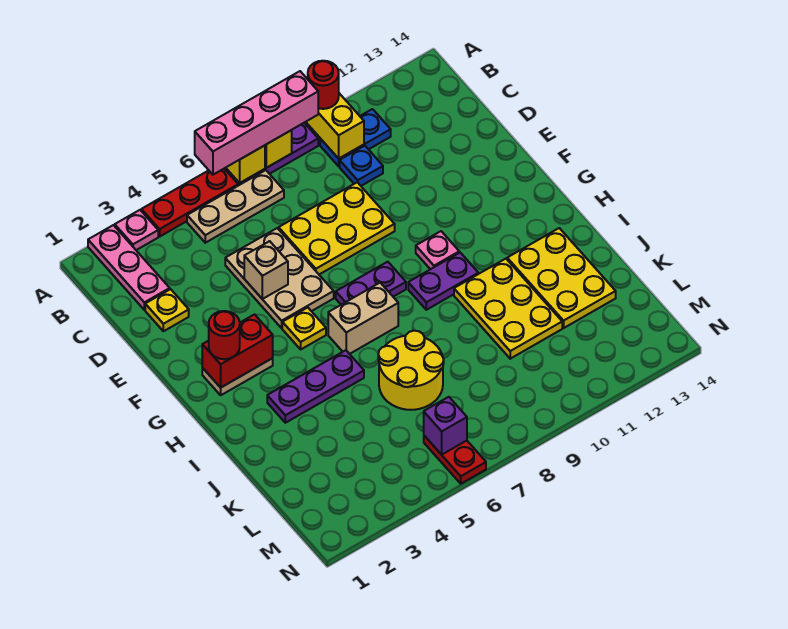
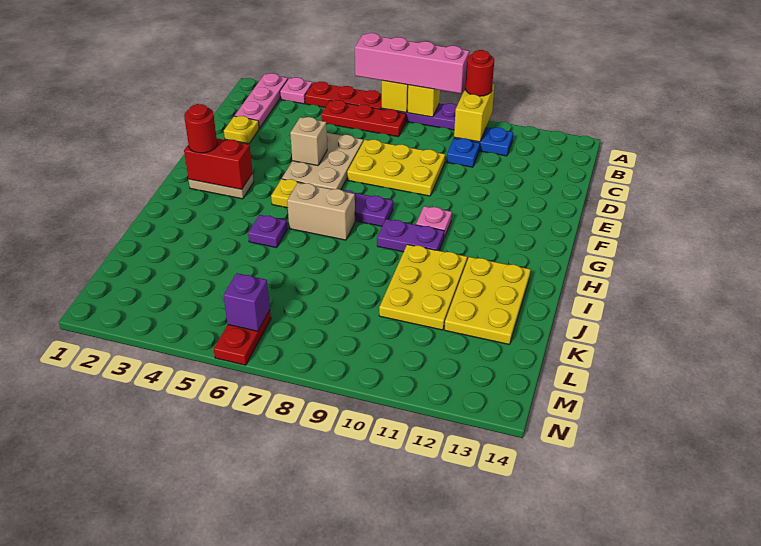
tan 1x3 plate [187,170,284,243] -> red 1x3 plate [321,100,406,137]
purple 1x3 plate [267,350,364,423] -> purple 1x1 plate [248,215,287,248]
yellow 2x2 round brick [378,331,444,410] -> none

